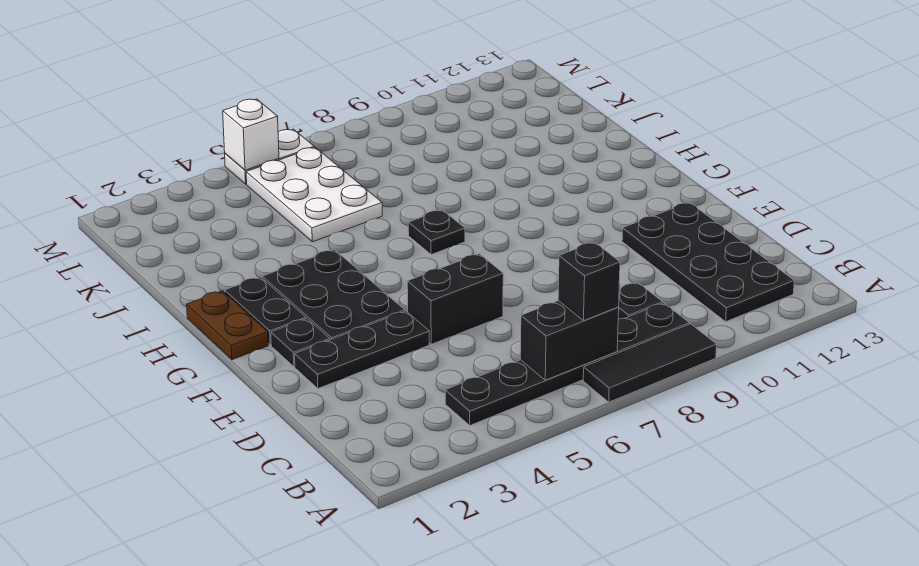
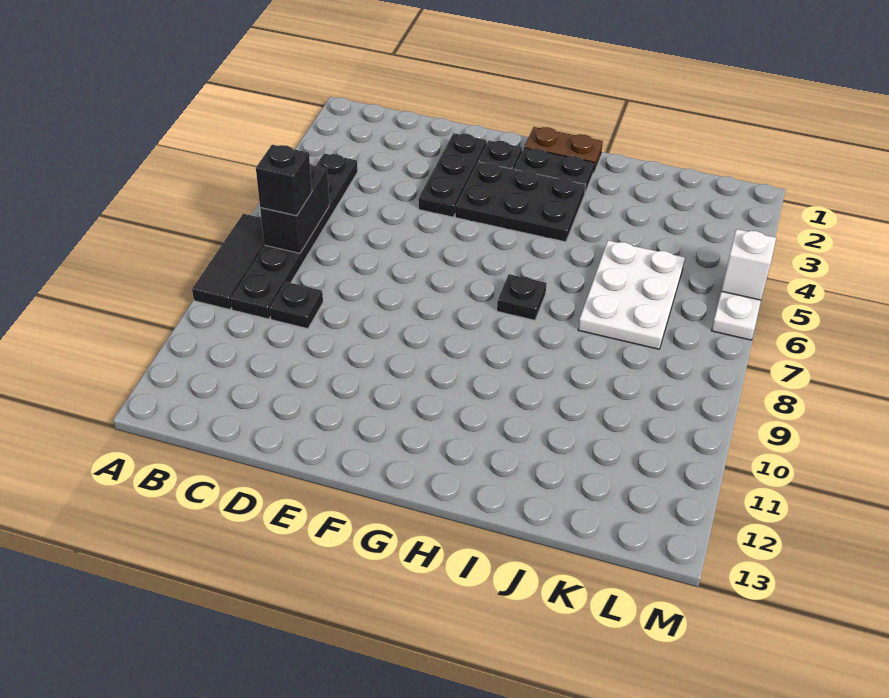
black 2x4 plate [622,202,794,322] -> none
black 1x2 brick [407,254,503,344] -> none
white 2x3 plate [246,147,382,242] -> white 2x3 plate turned to [578,241,685,349]

